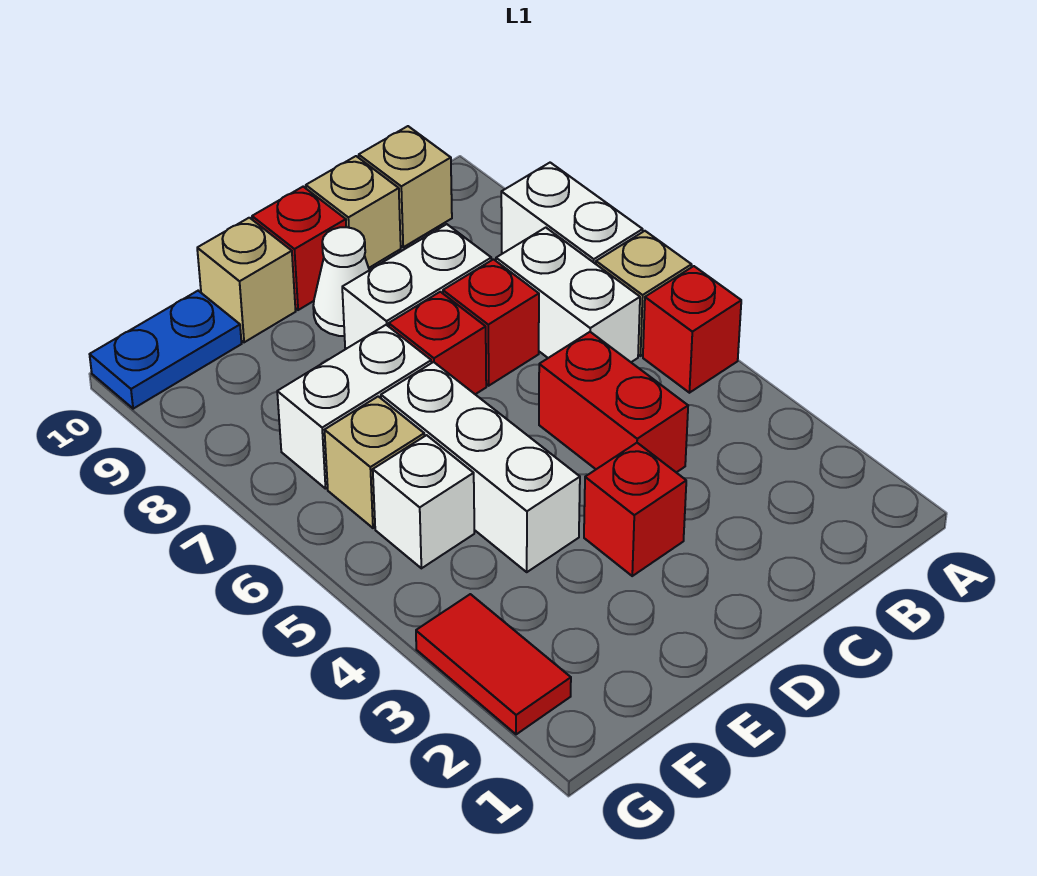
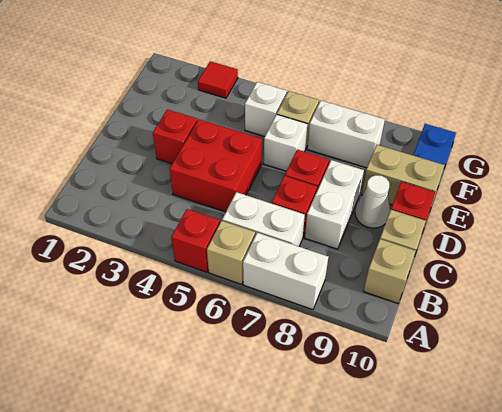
red 1x2 brick [539,332,688,473] -> red 2x2 brick [170,119,262,212]
white 1x3 brick [381,362,580,572] -> white 1x1 brick [264,115,307,171]
white 1x2 brick [277,325,431,489] -> white 1x2 brick turned to [307,101,385,168]
tan 1x1 brick [197,218,296,342] -> tan 1x2 brick [362,145,445,205]
red 1x2 tile [416,594,571,734] -> red 1x1 tile [198,61,238,98]

